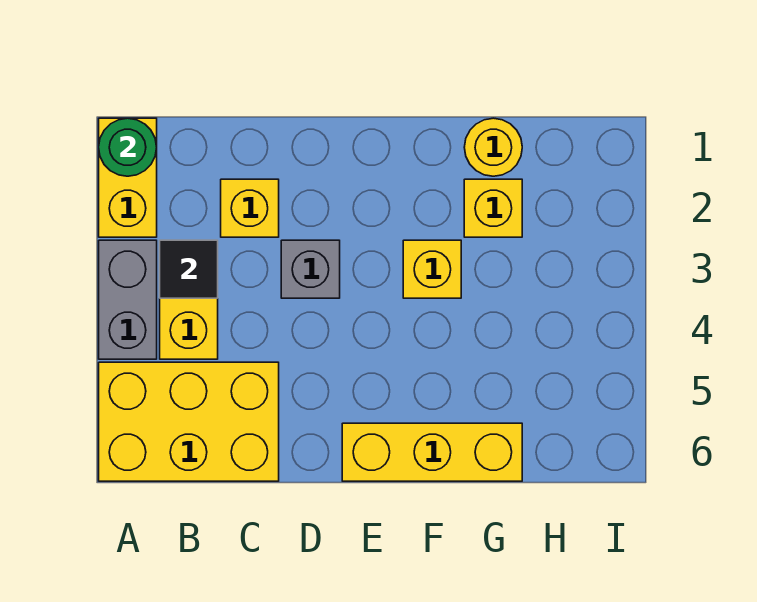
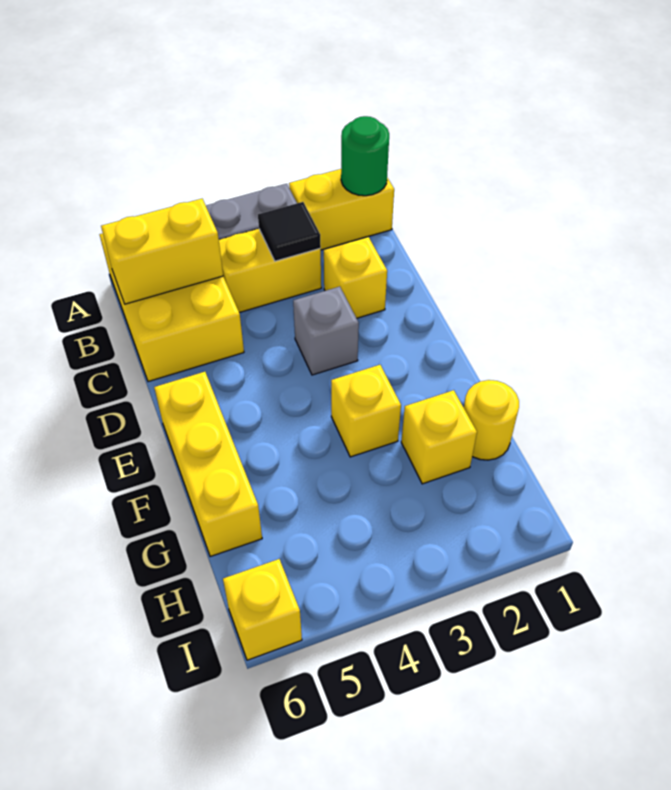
none -> yellow 1x2 brick [101,199,223,304]
none -> yellow 1x1 brick [223,559,302,660]

